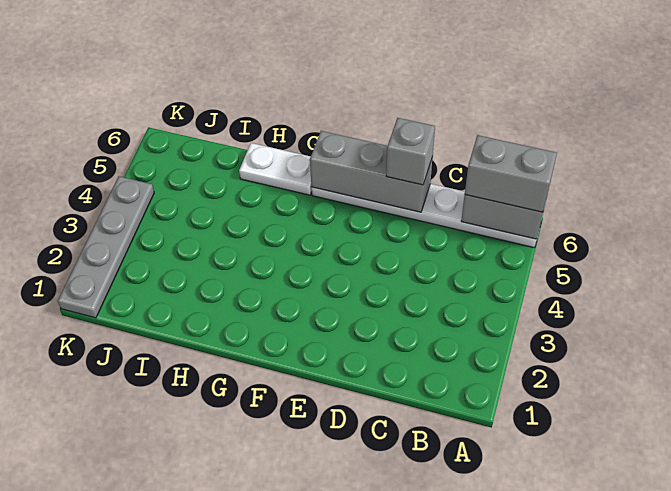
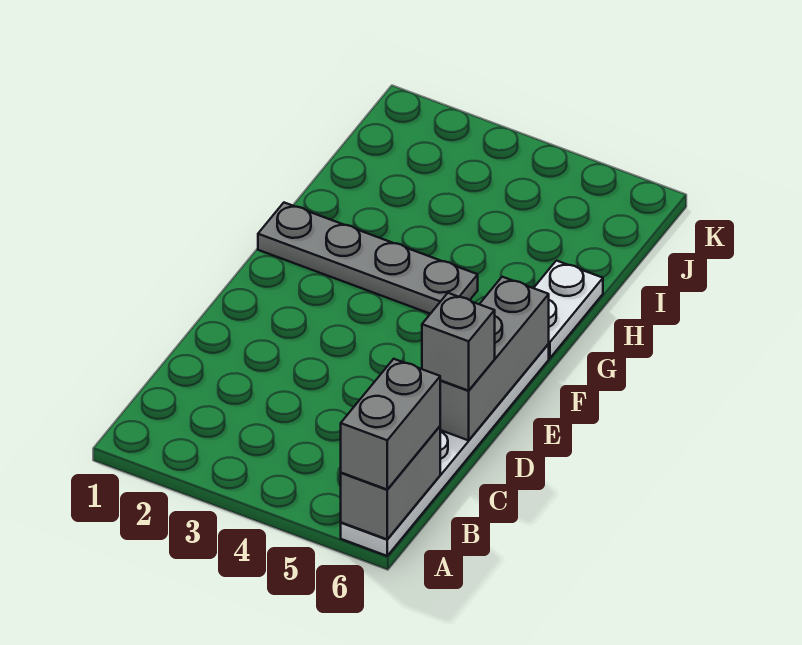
grey 1x4 plate [58,176,154,318] -> grey 1x4 plate moved to [258,203,478,314]

